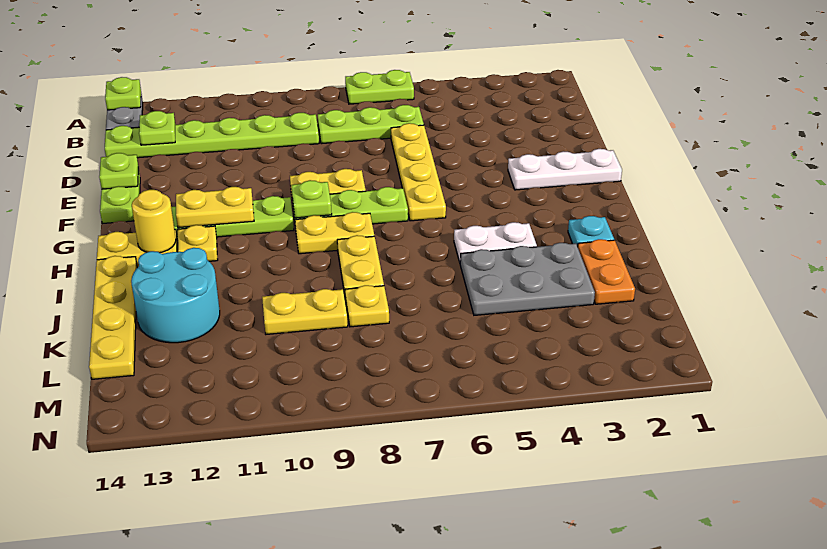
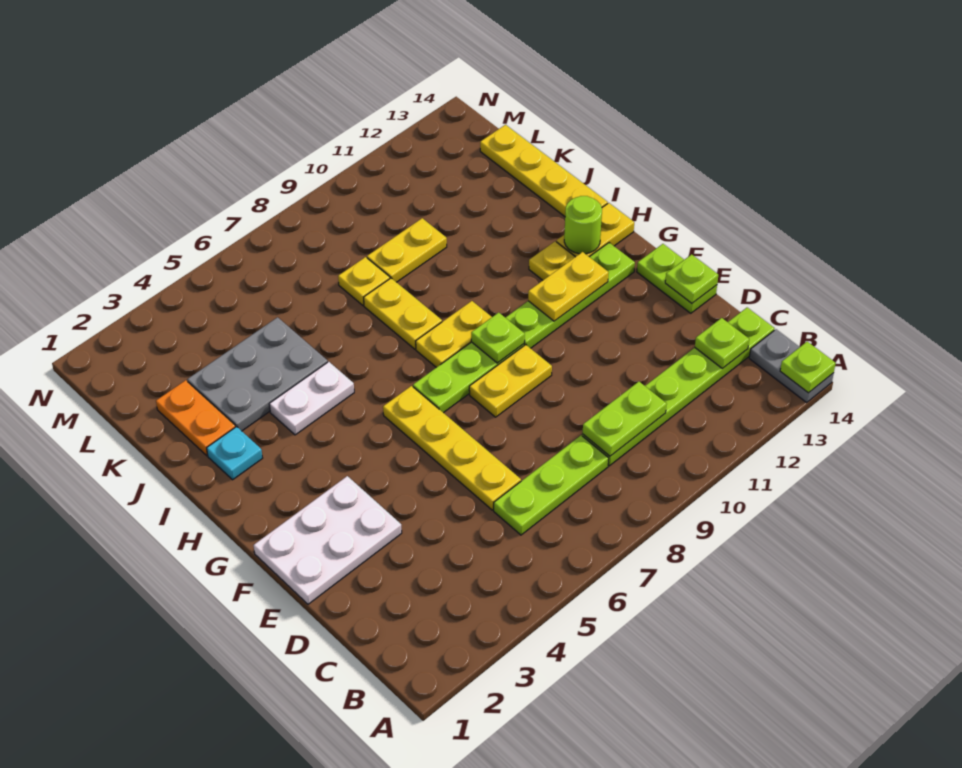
lime 1x2 plate [345,70,414,104] -> lime 1x2 plate moved to [583,382,667,456]
white 1x3 plate [508,149,622,190] -> white 2x3 plate [254,476,402,604]
yellow 1x1 round brick [132,190,176,253] -> lime 1x1 round brick [564,196,602,254]
cyan 2x2 round brick [131,248,220,343] -> none

